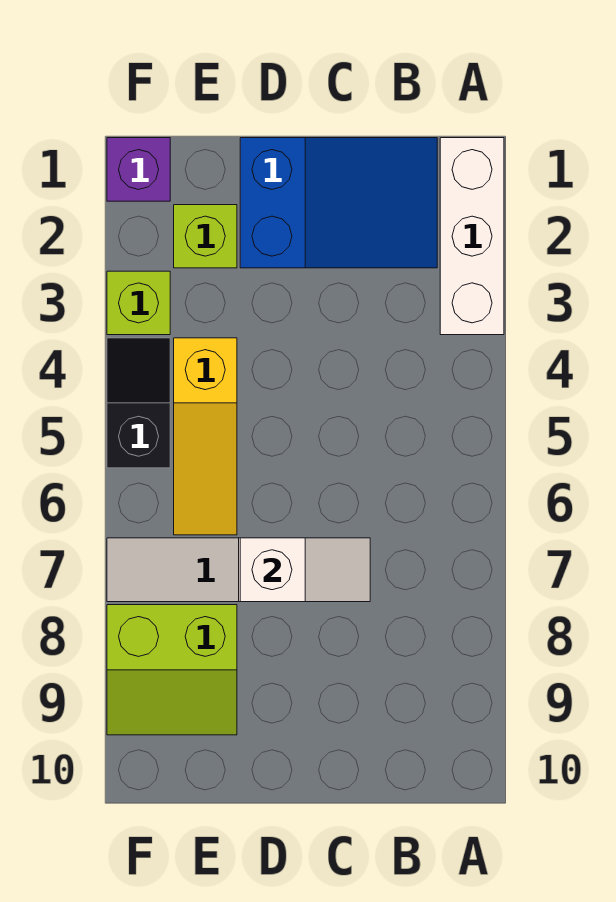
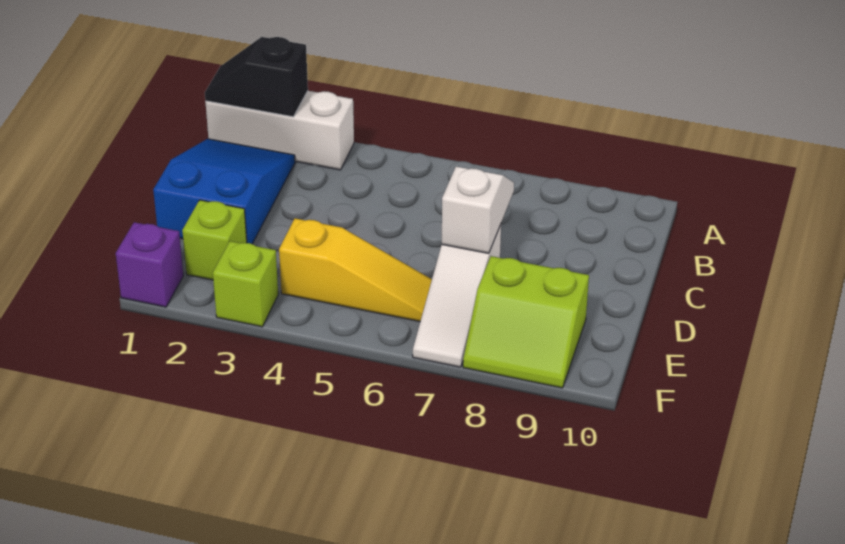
lime 2x2 slope [107,605,237,735] -> lime 2x2 slope turned to [463,256,589,388]
black 1x2 slope [107,338,170,468] -> black 1x2 slope moved to [205,37,308,117]

